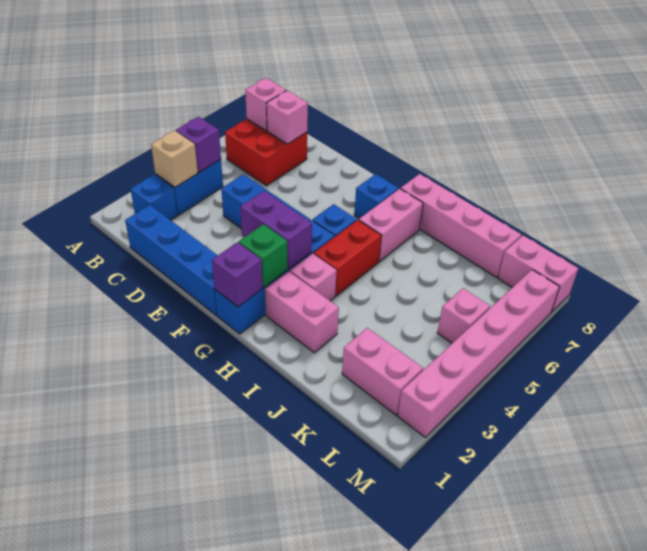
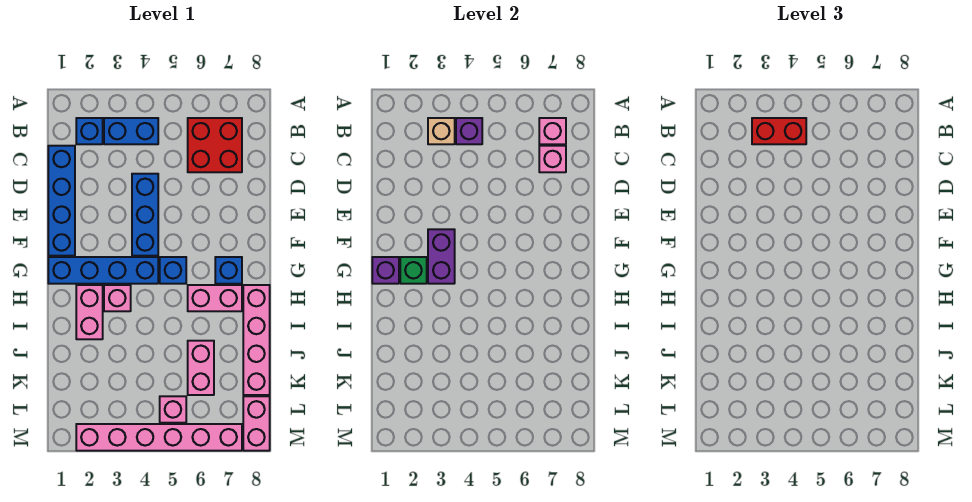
red 1x2 brick [314,220,382,296] -> red 1x2 brick moved to [752,118,806,144]
pink 1x2 brick [342,328,423,415] -> pink 1x2 brick moved to [188,341,214,395]

